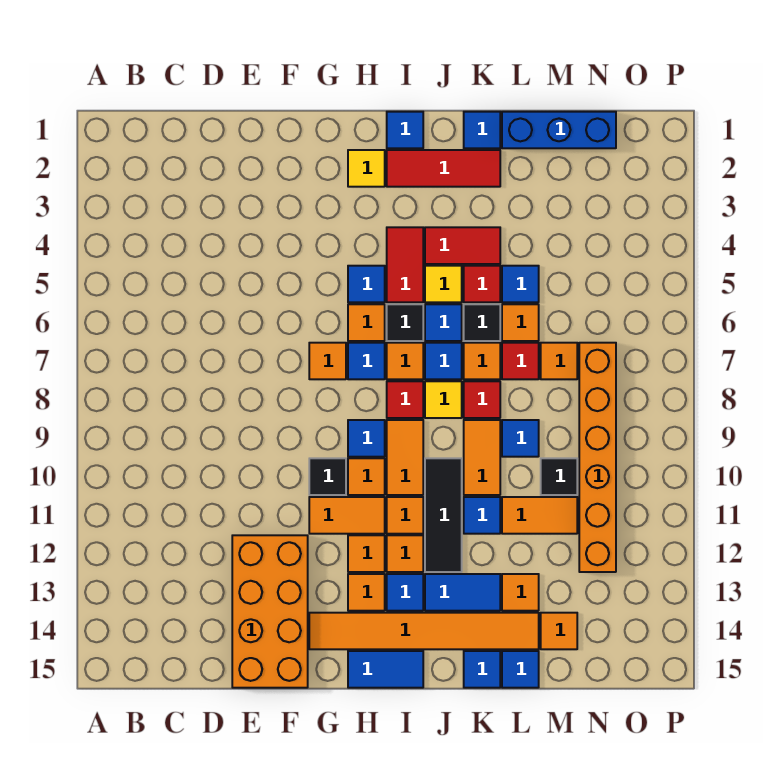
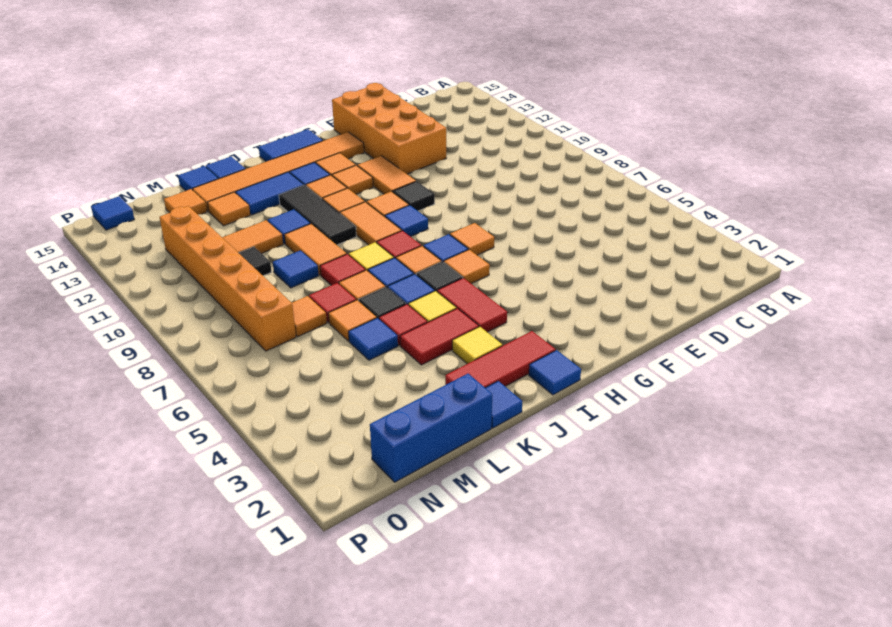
orange 1x2 tile [309,497,385,534] -> orange 1x2 tile turned to [358,156,416,194]
yellow 1x1 tile [348,150,385,187] -> yellow 1x1 tile moved to [452,327,502,364]
blue 1x1 tile [348,266,385,302] -> blue 1x1 tile moved to [91,196,134,230]

